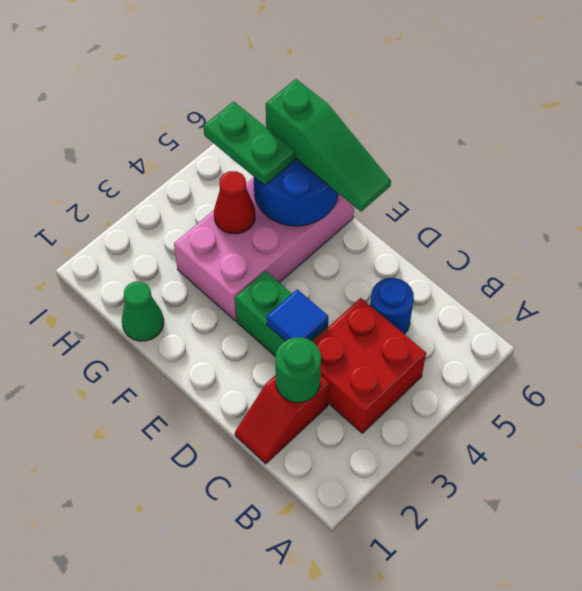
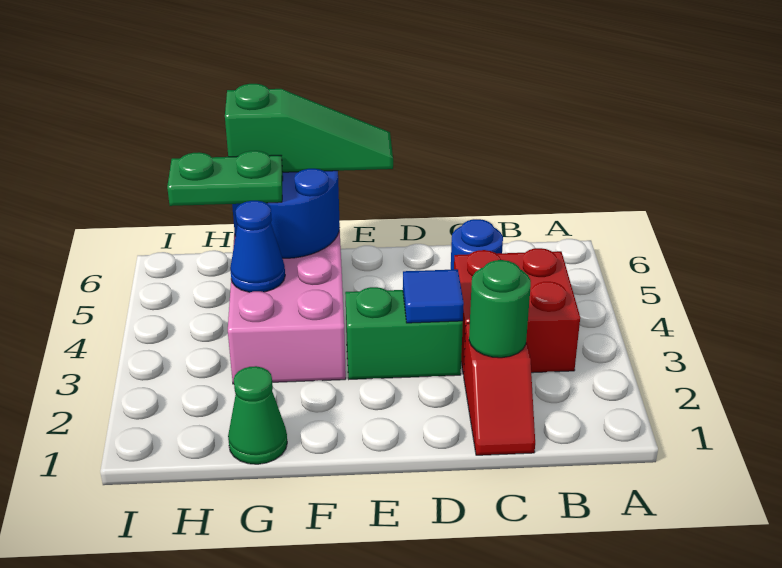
red 1x1 cone [214,171,255,234] -> blue 1x1 cone [230,201,285,292]

